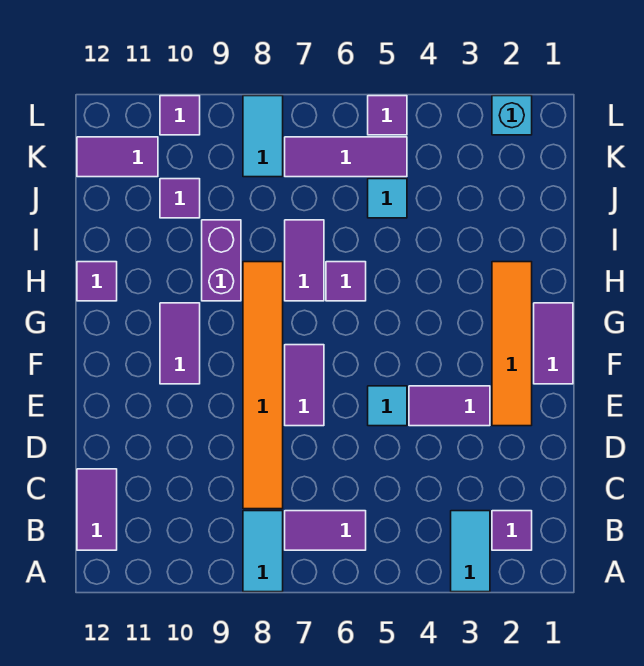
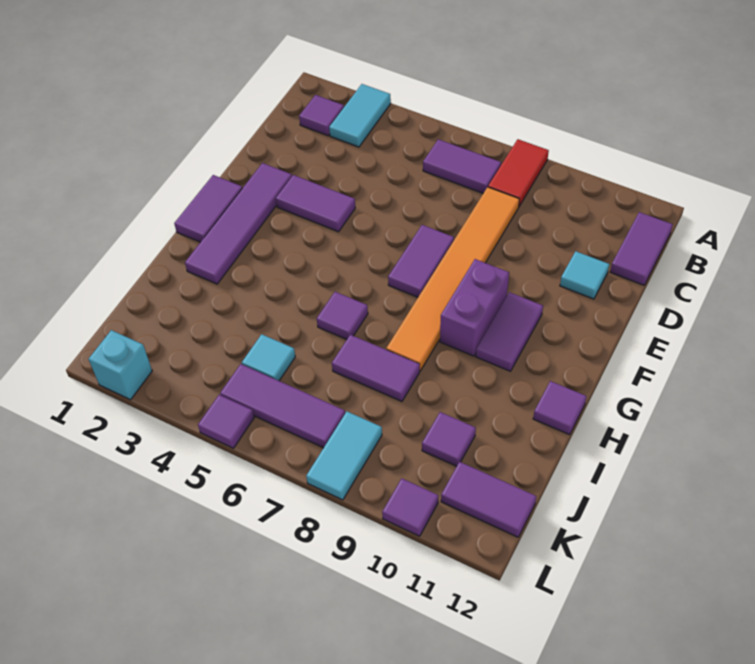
cyan 1x2 tile [243,511,283,592] -> red 1x2 tile [488,139,549,206]
orange 1x4 tile [492,262,532,426] -> purple 1x4 tile [185,163,292,284]
cyan 1x1 tile [368,386,407,426] -> cyan 1x1 tile moved to [560,251,609,299]
purple 1x2 tile [285,220,324,301] -> purple 1x2 tile turned to [332,335,420,401]
purple 1x2 brick [202,220,241,301] -> purple 1x2 brick moved to [440,259,509,356]

